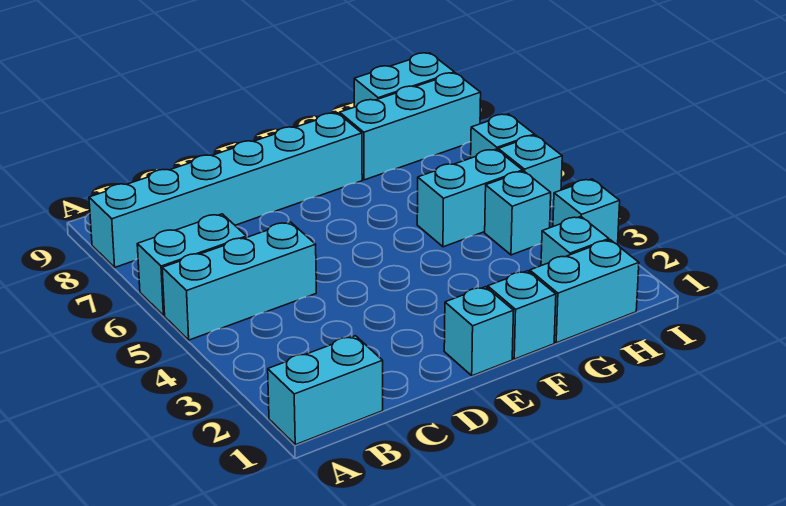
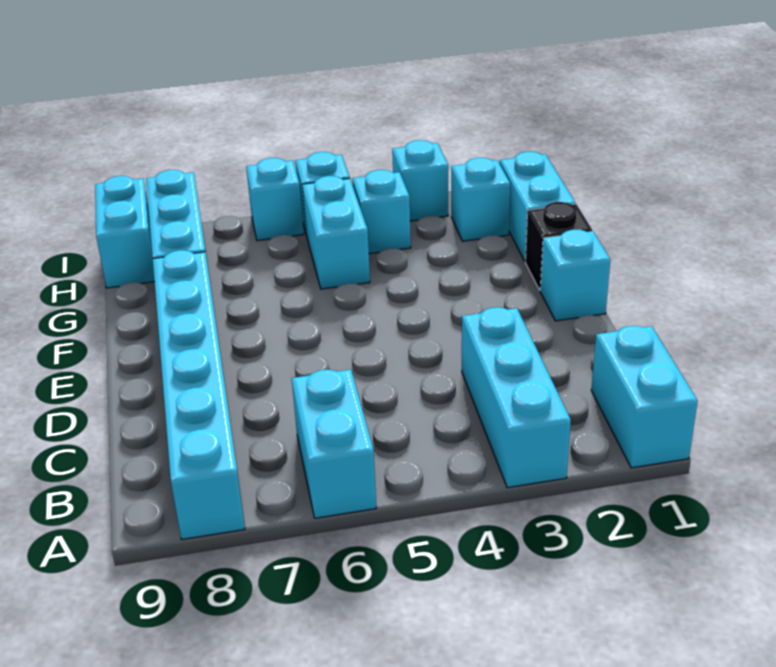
cyan 1x3 brick [162,222,316,340] -> cyan 1x3 brick moved to [462,307,571,488]
cyan 1x1 brick [488,271,556,359] -> black 1x1 brick [525,202,592,290]

